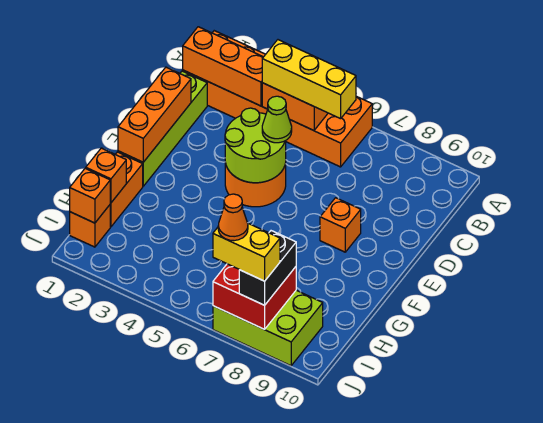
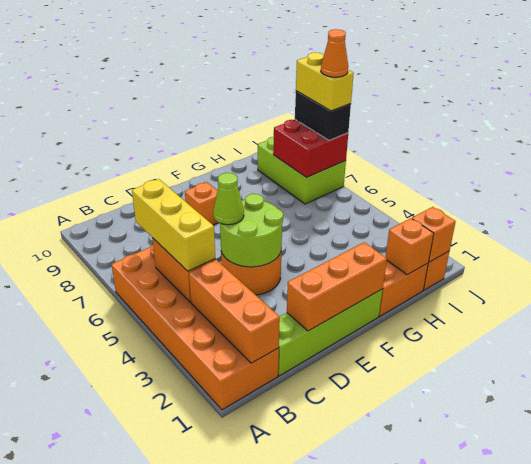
black 1x2 brick [239,231,296,305] -> black 1x2 brick turned to [295,91,351,141]

